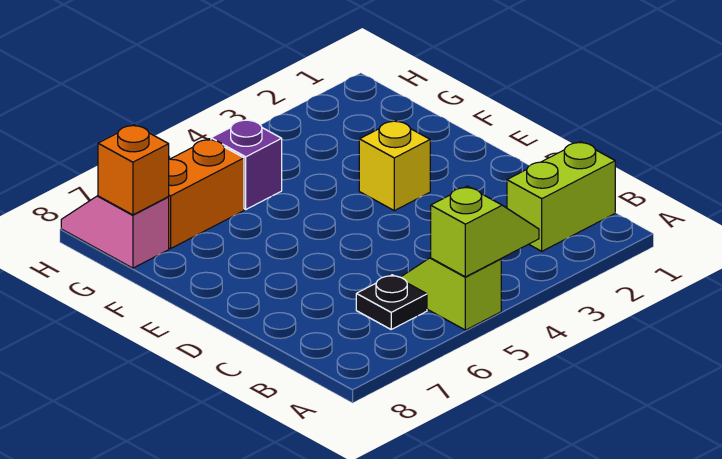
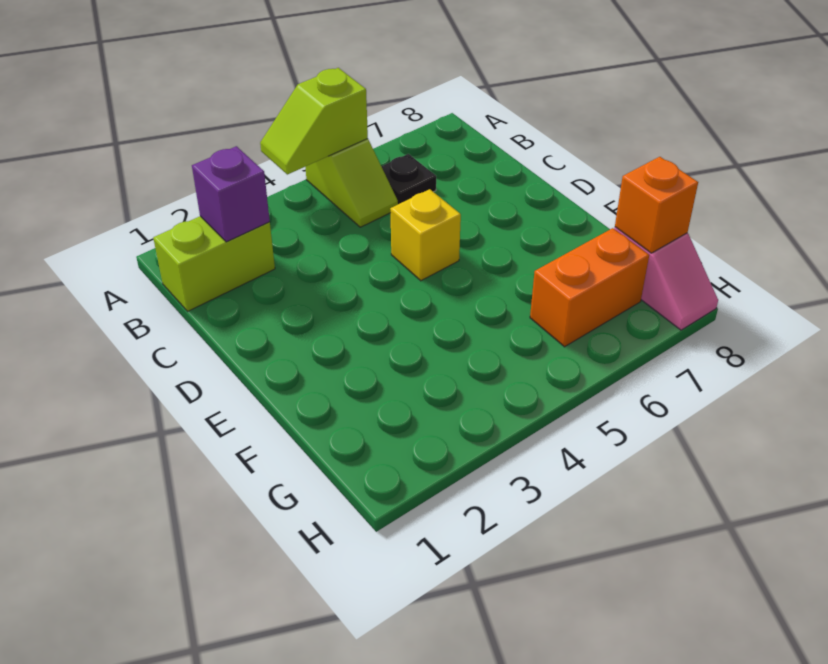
yellow 1x1 brick [359,120,430,211] -> yellow 1x1 brick moved to [390,189,461,281]
purple 1x1 brick [211,119,282,209] -> purple 1x1 brick moved to [192,146,270,242]

